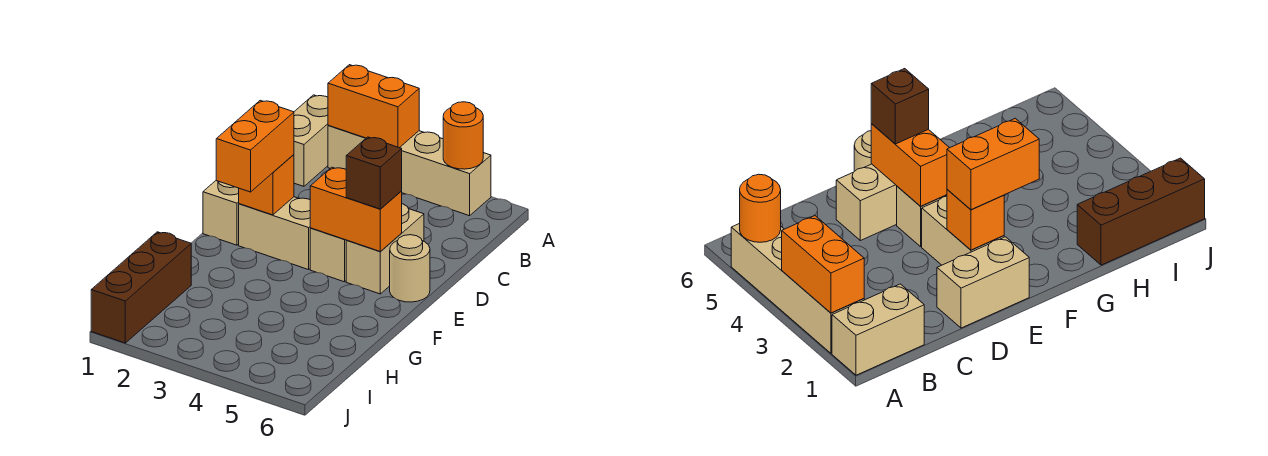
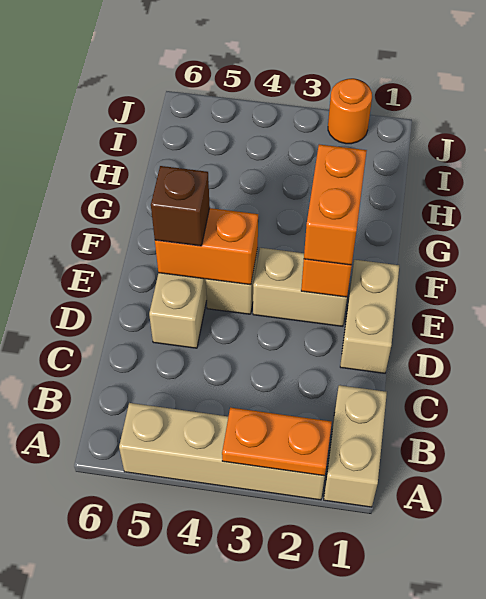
orange 1x2 brick [328,65,419,148] -> orange 1x2 plate [222,408,332,476]
orange 1x1 round brick [443,102,483,169] -> orange 1x1 round brick moved to [328,79,372,144]
tan 1x1 round brick [390,235,430,302] -> none
brown 1x3 brick [91,232,191,343] -> none

